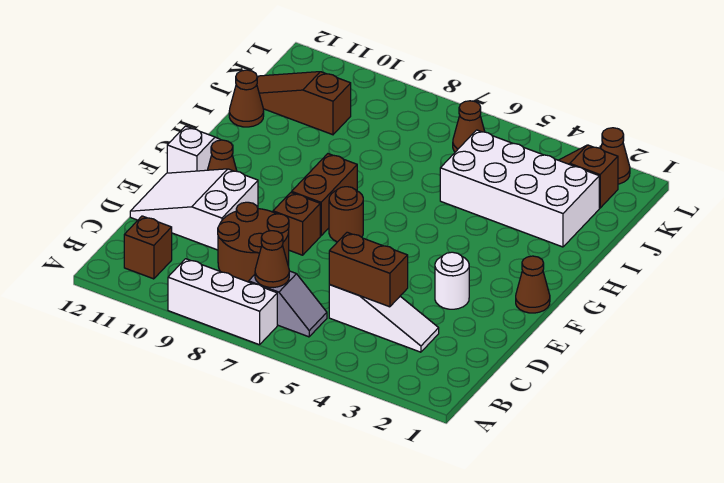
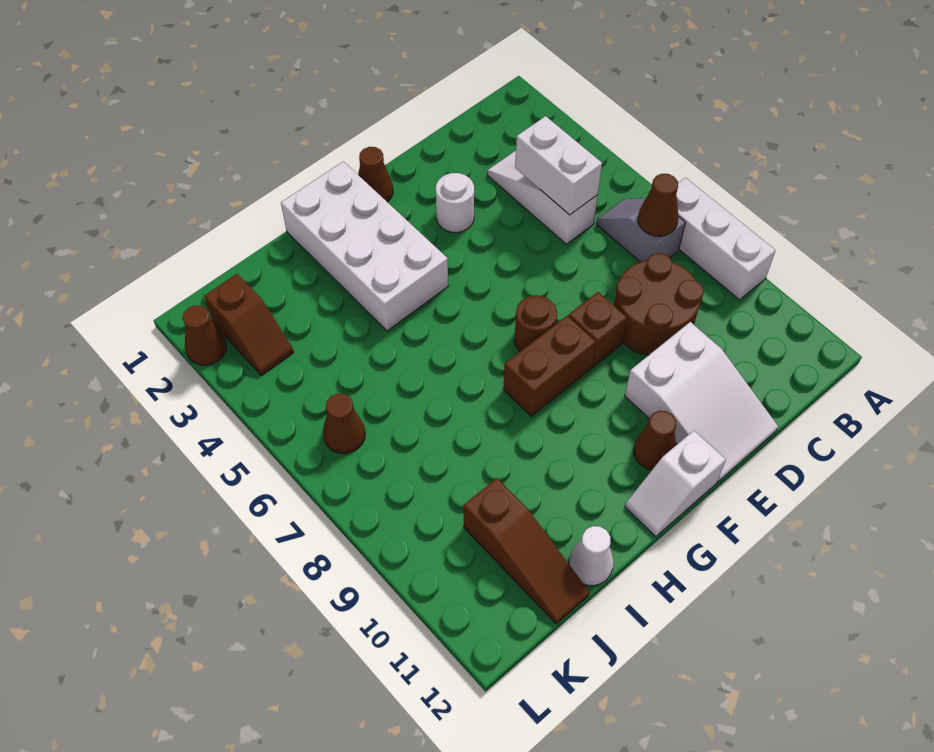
brown 1x1 brick [124,216,172,279] -> none
brown 1x2 brick [329,232,408,307] -> white 1x2 brick [515,116,602,215]
white 2x4 brick [440,130,599,247] -> white 2x4 brick moved to [281,161,448,331]
brown 1x1 cone [229,70,264,127] -> white 1x1 cone [569,526,613,586]

